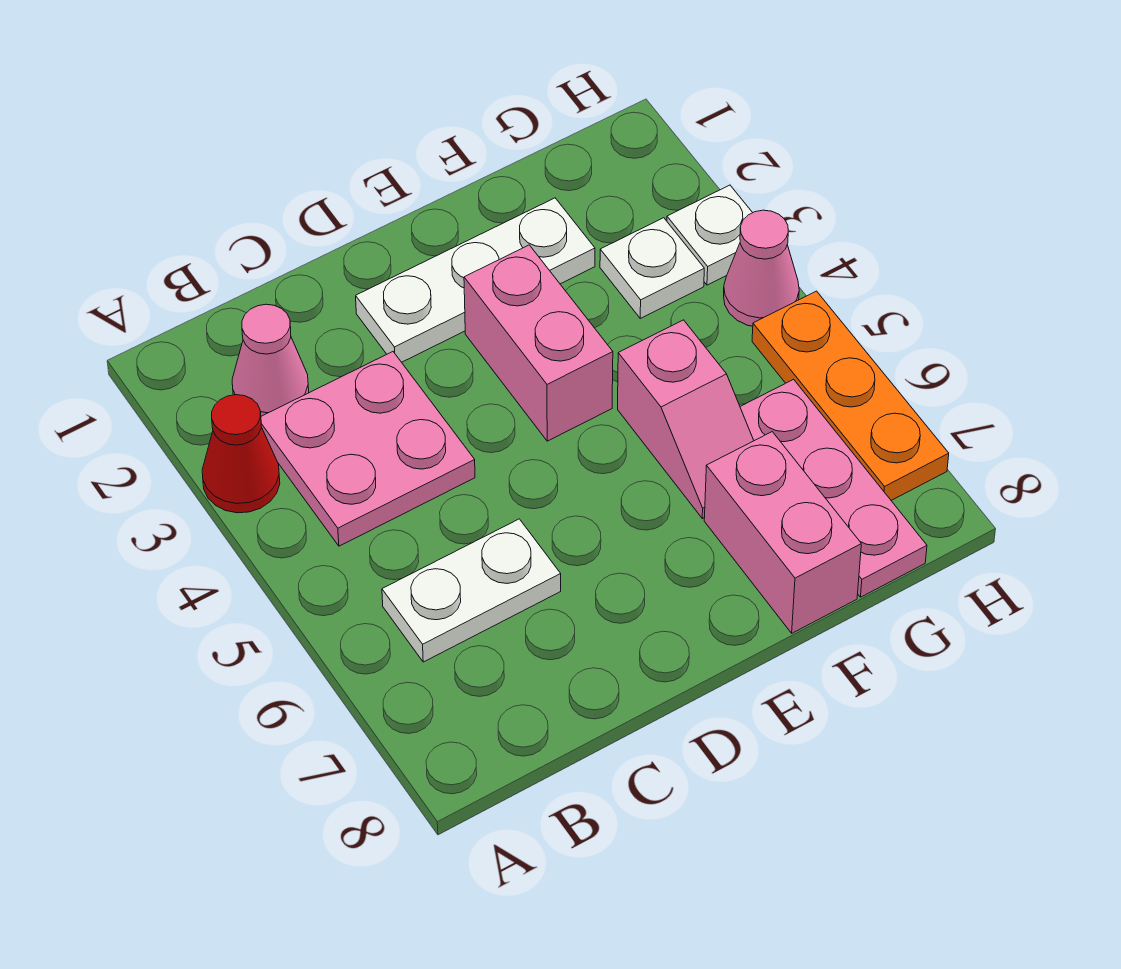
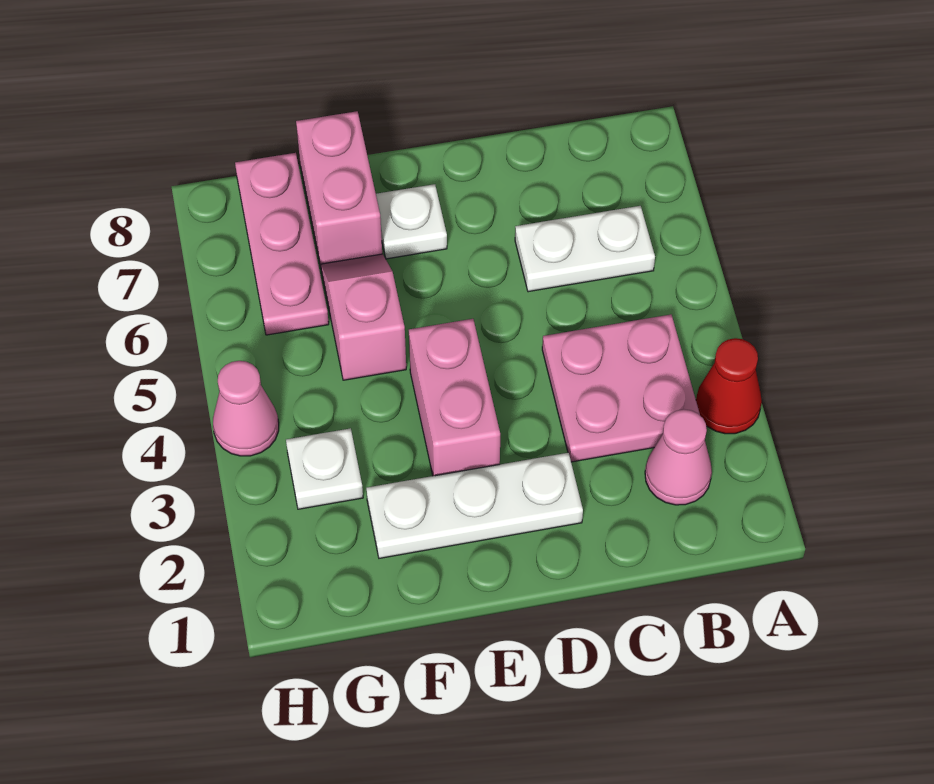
white 1x1 plate [667,185,753,285] -> white 1x1 plate moved to [376,184,447,259]
orange 1x3 plate [752,291,949,500] -> none

